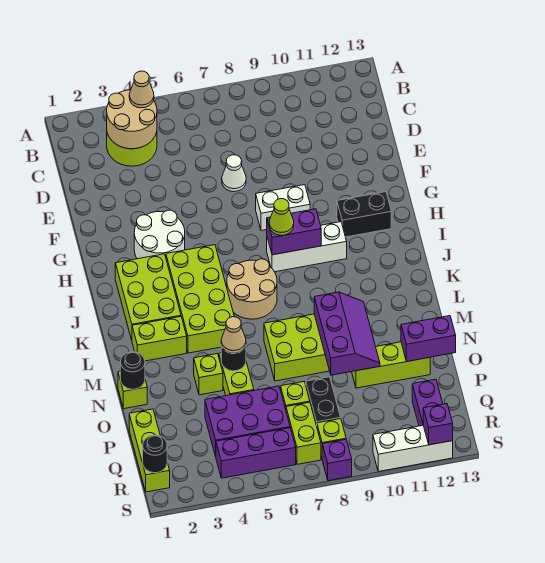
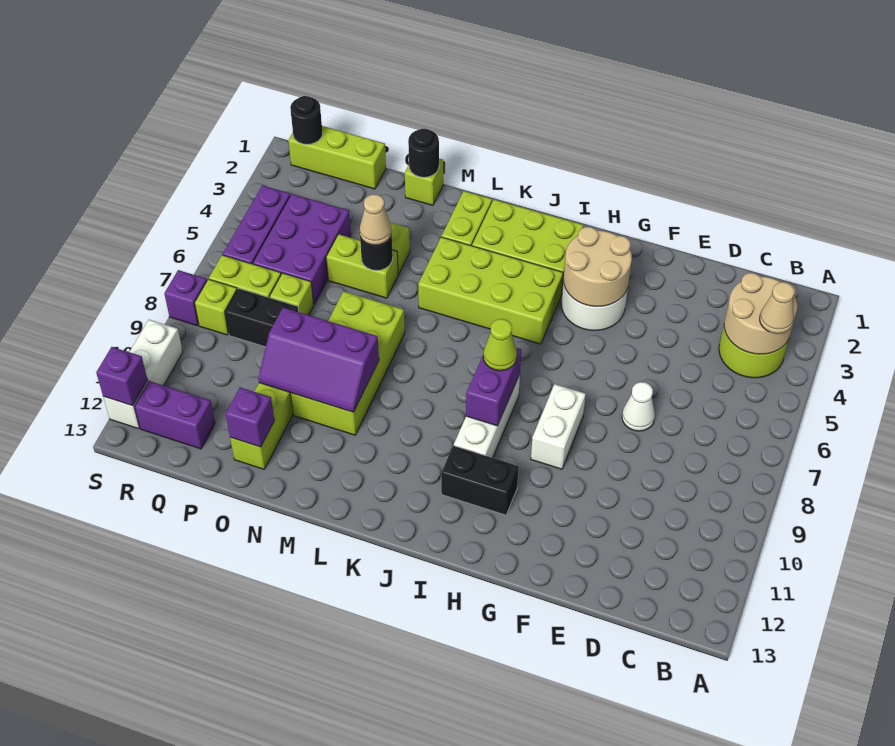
black 1x2 brick [337,192,391,237] -> black 1x2 brick turned to [441,445,519,515]
tan 2x2 round brick [227,259,277,319] -> tan 2x2 round brick moved to [563,227,632,307]
purple 1x2 brick [401,316,456,362] -> purple 1x1 brick [226,387,274,447]

